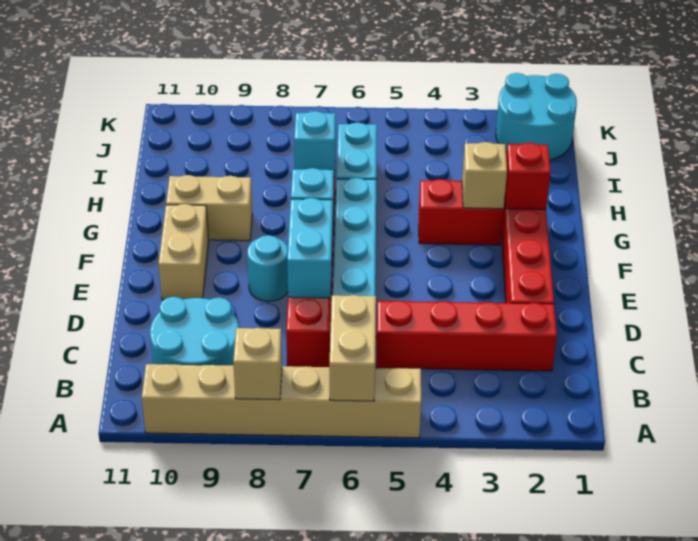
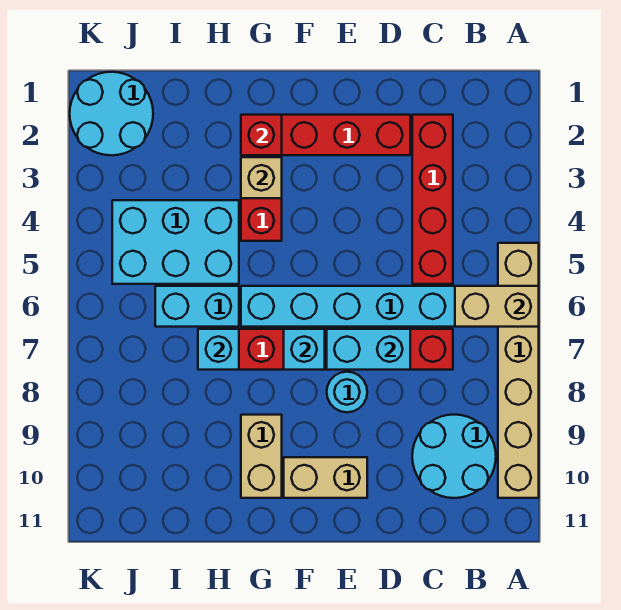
tan 1x1 brick [233,328,282,400] -> none
none -> cyan 2x3 brick [112,200,239,284]

